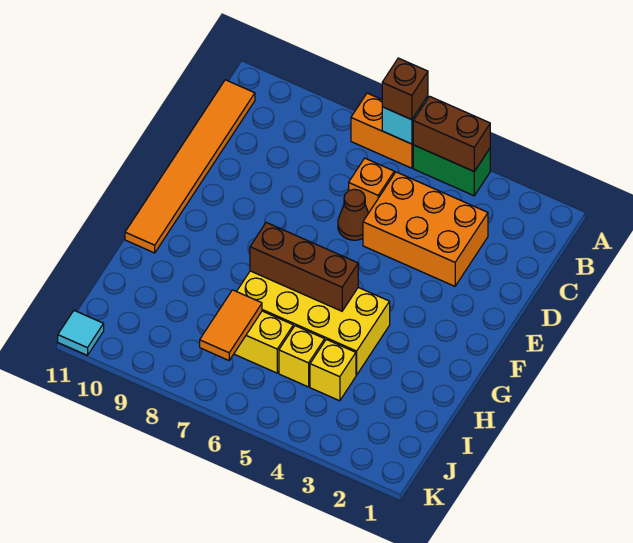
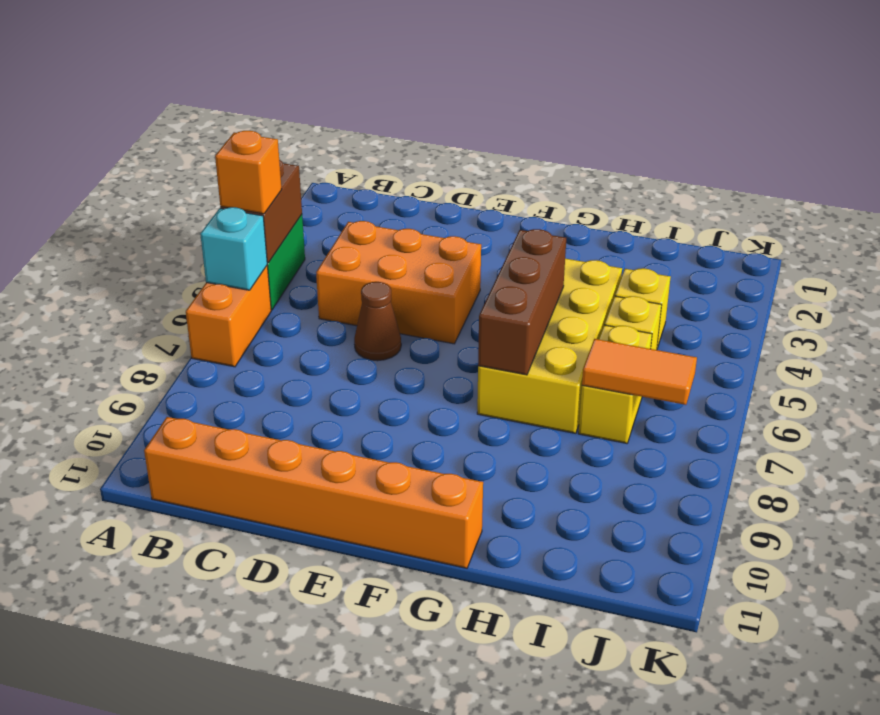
brown 1x1 brick [382,58,428,120] -> none
orange 1x6 tile [125,80,255,253] -> orange 1x6 brick [144,417,483,568]
orange 2x3 brick [363,172,488,286] -> orange 2x3 brick turned to [316,221,481,344]
orange 1x1 brick [349,158,394,213] -> orange 1x1 brick moved to [215,131,282,214]
cyan 1x1 tile [58,311,104,355] -> none

